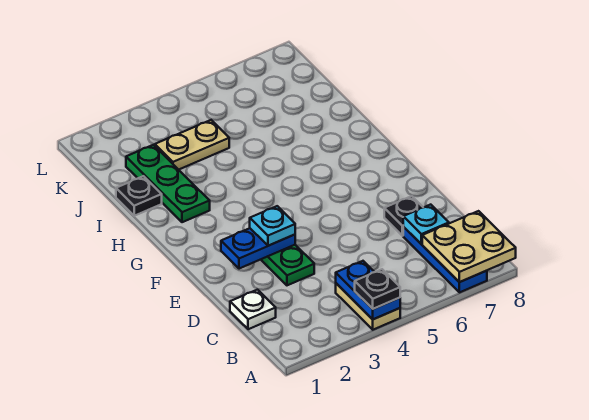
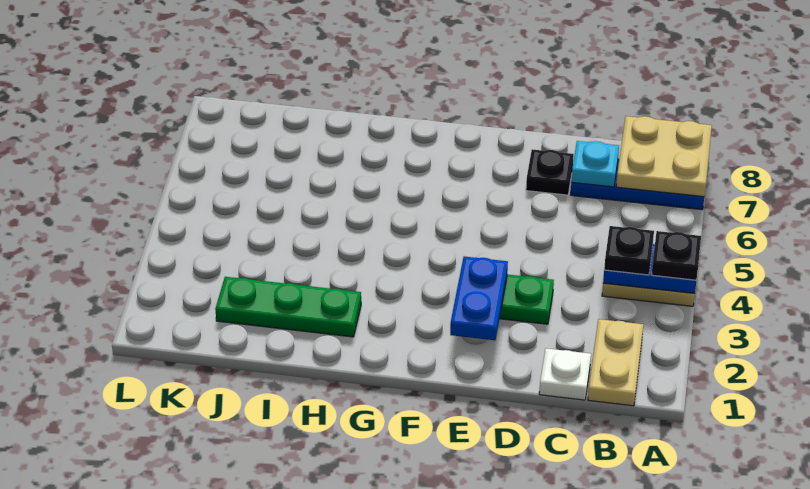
cyan 1x1 plate [250,206,295,246] -> none
black 1x1 plate [116,176,162,216] -> black 1x1 plate moved to [604,226,654,275]
tan 1x2 plate [155,120,229,170] -> tan 1x2 plate moved to [588,319,643,406]

